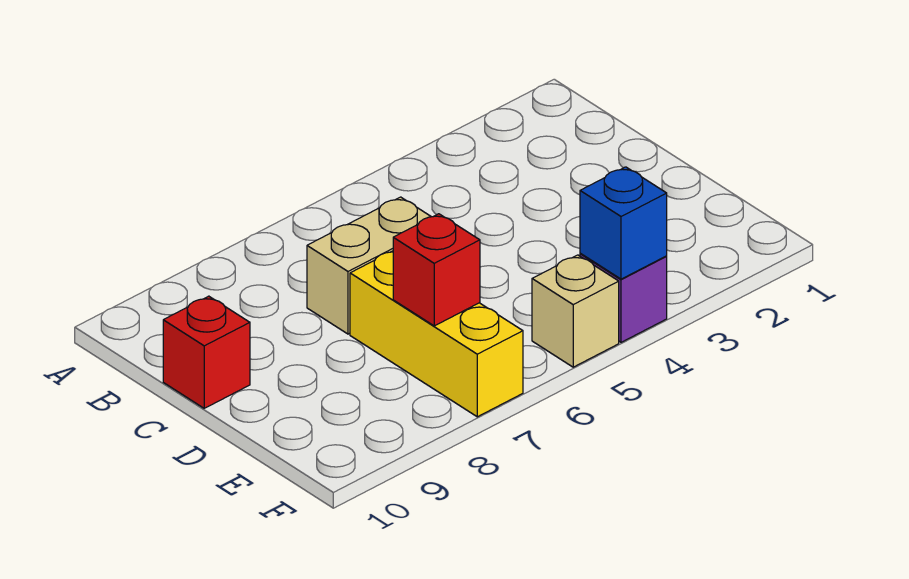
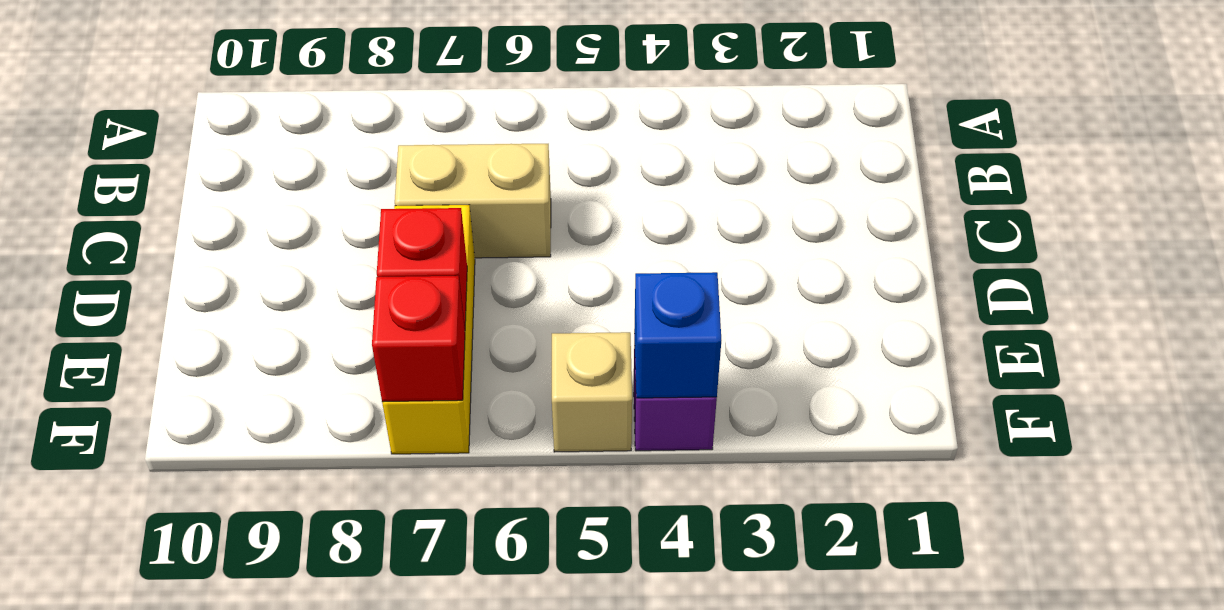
red 1x1 brick [163,296,250,408] -> red 1x1 brick moved to [372,276,465,402]

